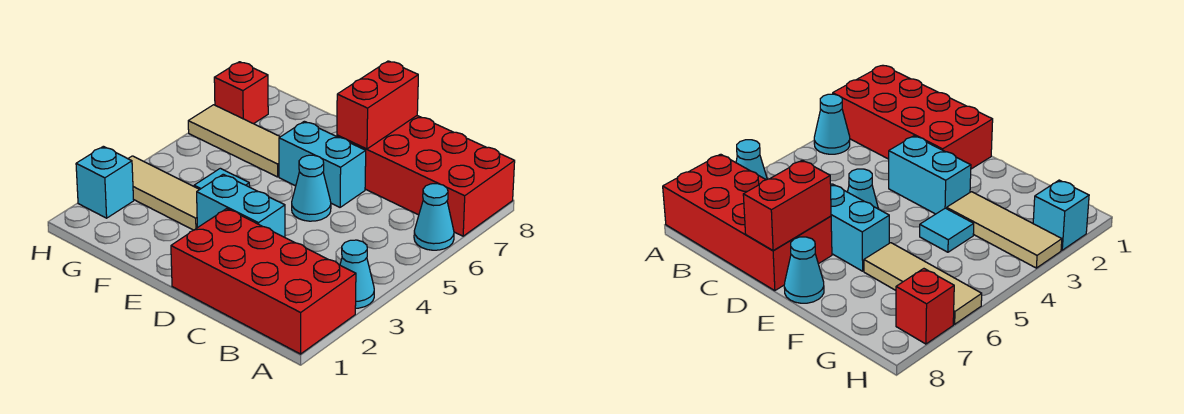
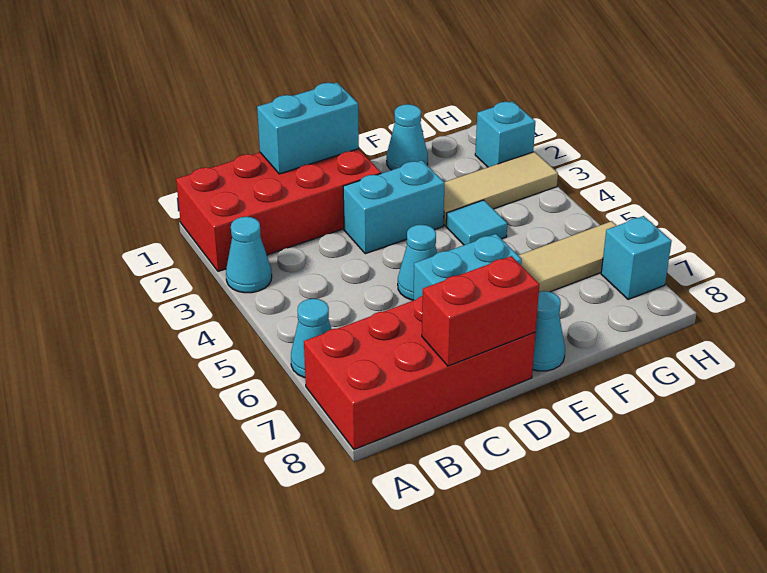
none -> cyan 1x2 brick [257,83,359,174]
red 1x2 brick [337,61,418,149] -> red 1x2 brick turned to [422,256,540,366]
none -> cyan 1x1 cone [387,104,428,170]
red 1x1 brick [214,62,268,124] -> cyan 1x1 brick [601,216,672,300]

